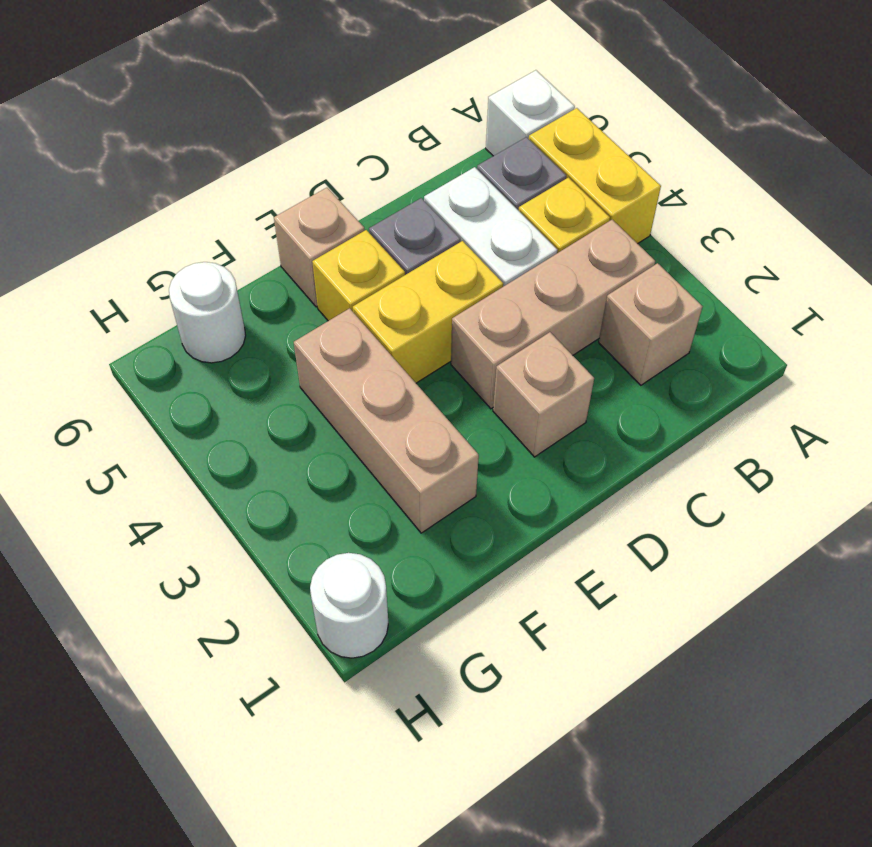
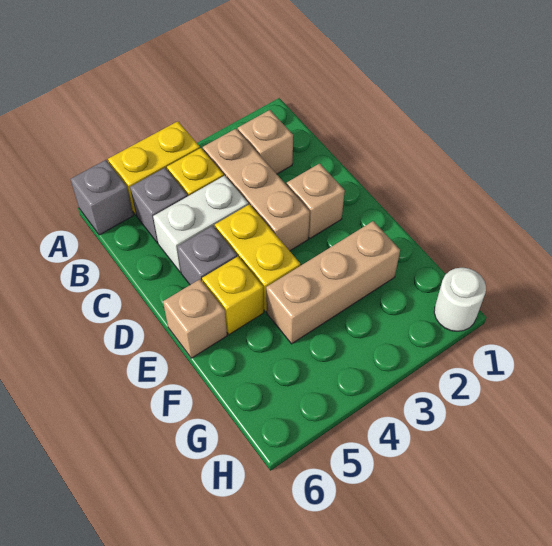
white 1x1 brick [486,70,575,156] -> grey 1x1 brick [71,160,134,235]
white 1x1 round brick [169,262,246,363] -> none

